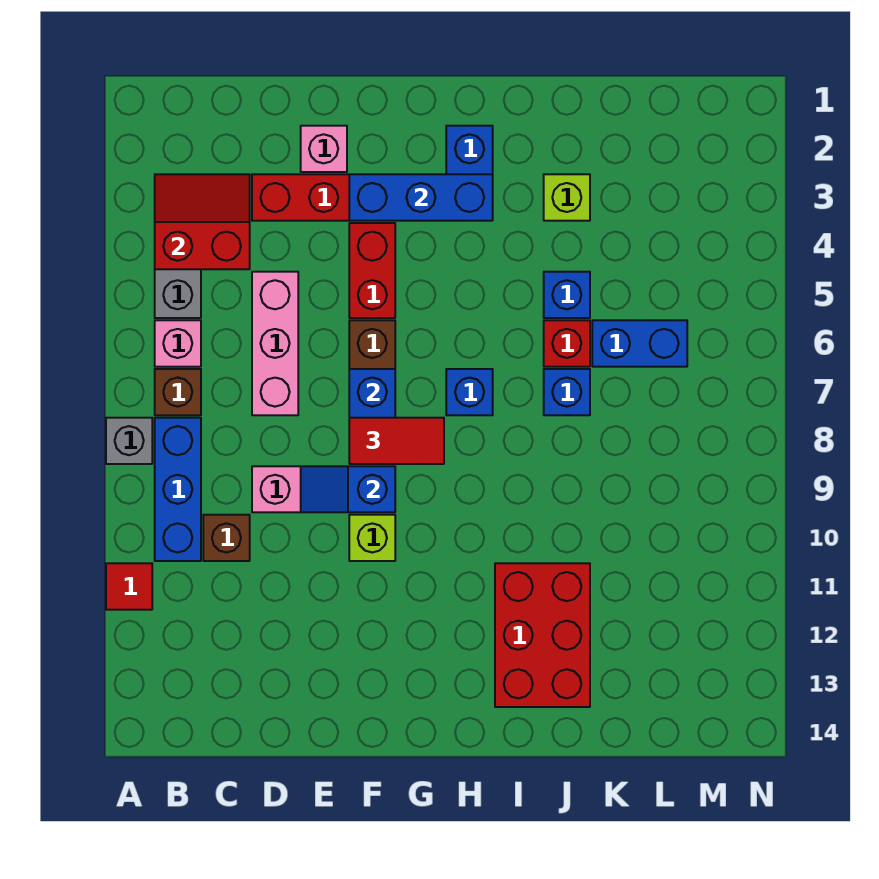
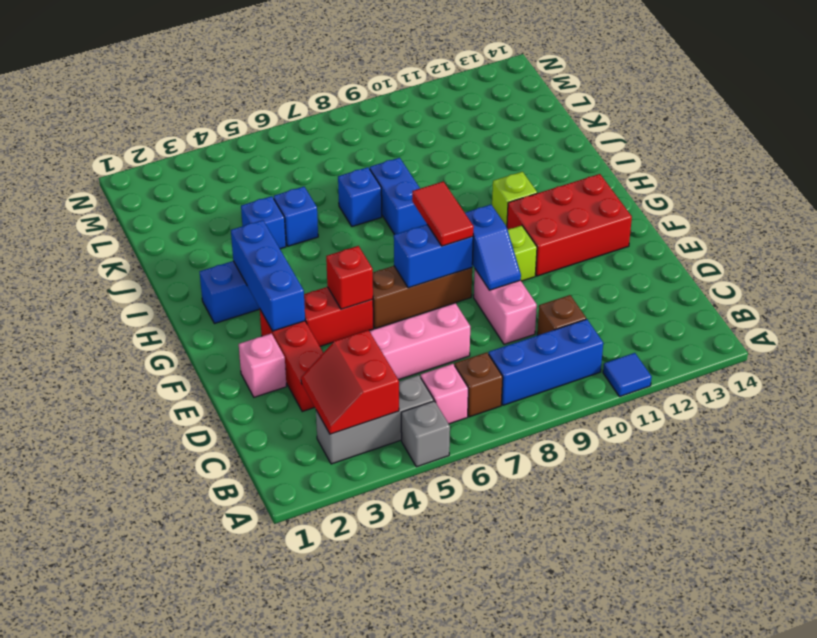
grey 1x1 brick [106,418,152,464] -> grey 1x1 brick moved to [401,401,450,467]
red 1x1 tile [106,563,152,610] -> blue 1x1 tile [603,353,652,397]
blue 1x1 brick [446,369,493,415] -> blue 1x1 brick moved to [241,196,286,249]
red 2x3 brick [495,563,590,707] -> red 2x3 brick moved to [507,174,632,276]
lime 1x1 brick [544,174,590,221] -> lime 1x1 brick moved to [492,172,537,227]
red 1x1 brick [544,320,590,367] -> red 1x1 brick moved to [326,246,373,309]
blue 1x2 brick [592,320,687,367] -> blue 1x2 brick moved to [370,158,427,234]

